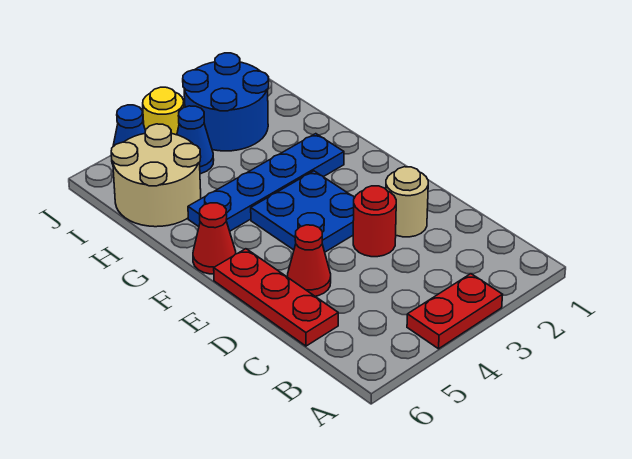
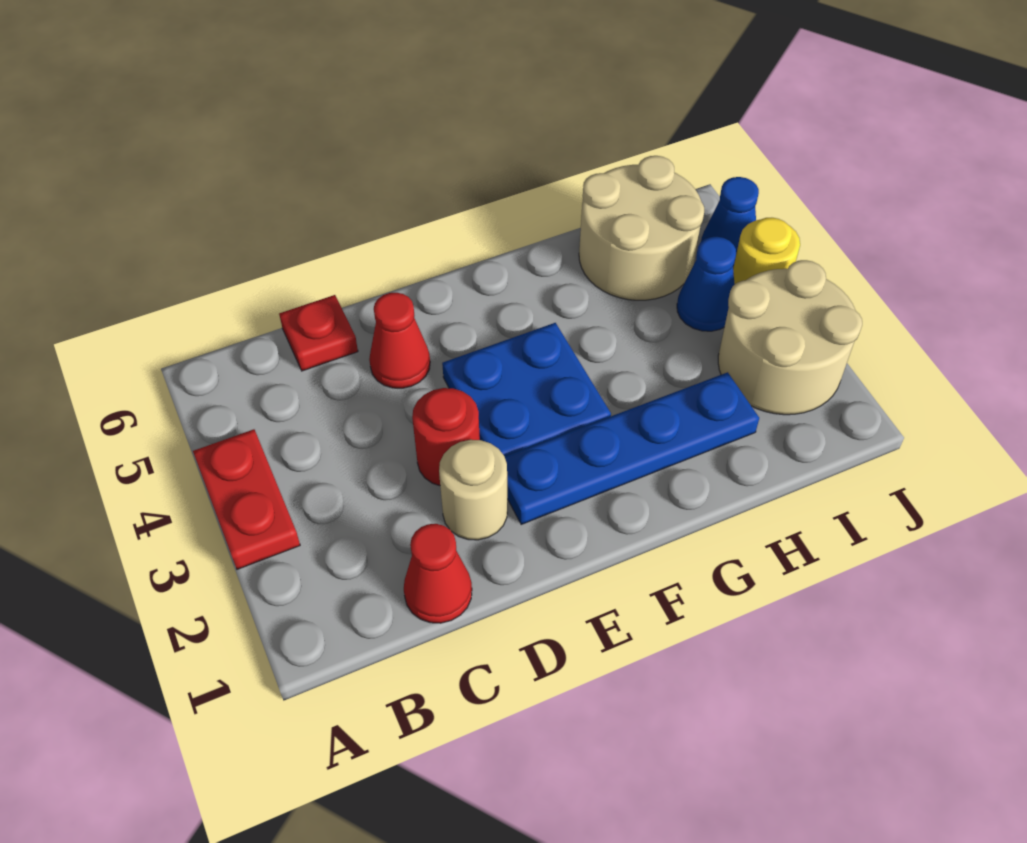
red 1x3 plate [214,249,338,346] -> red 1x1 plate [279,295,358,371]
red 1x1 cone [193,203,236,274] -> red 1x1 cone moved to [404,524,472,623]
blue 1x4 plate [188,134,344,231] -> blue 1x4 plate turned to [505,372,759,525]
blue 2x2 round brick [183,53,269,151] -> tan 2x2 round brick [718,260,862,415]

